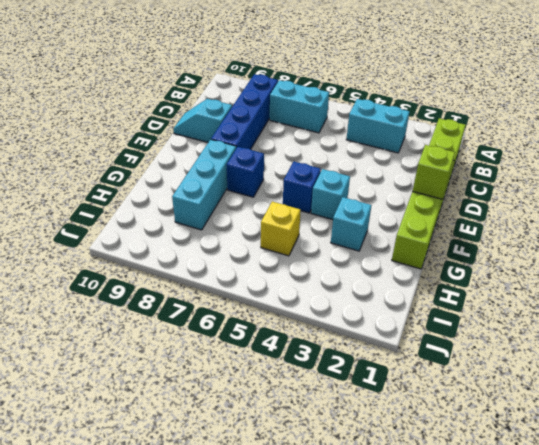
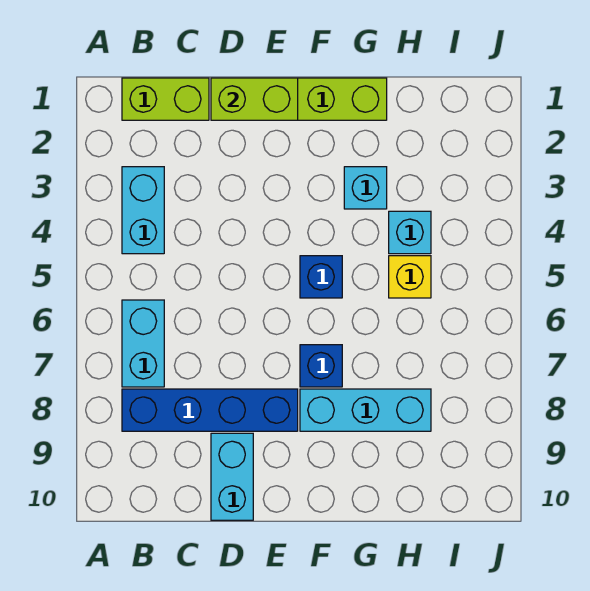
cyan 1x2 slope [173,99,232,143] -> cyan 1x2 brick [211,433,253,520]
lime 1x1 brick [413,145,455,199] -> lime 1x2 brick [211,78,298,120]
cyan 1x1 brick [311,169,350,220] -> cyan 1x1 brick moved to [389,211,431,254]

